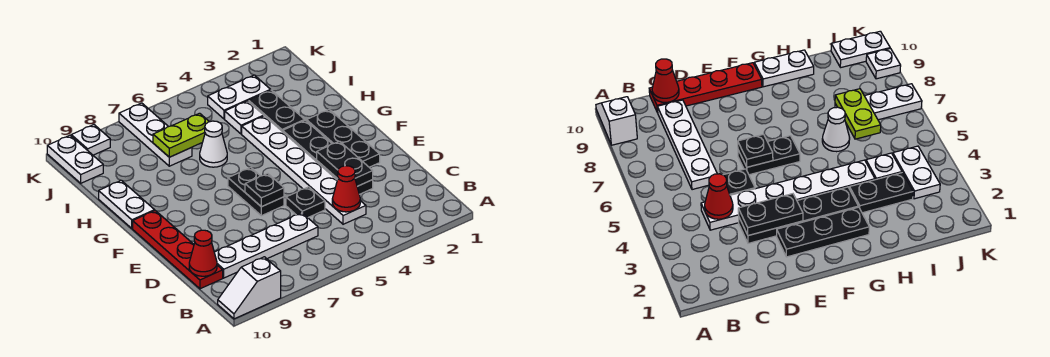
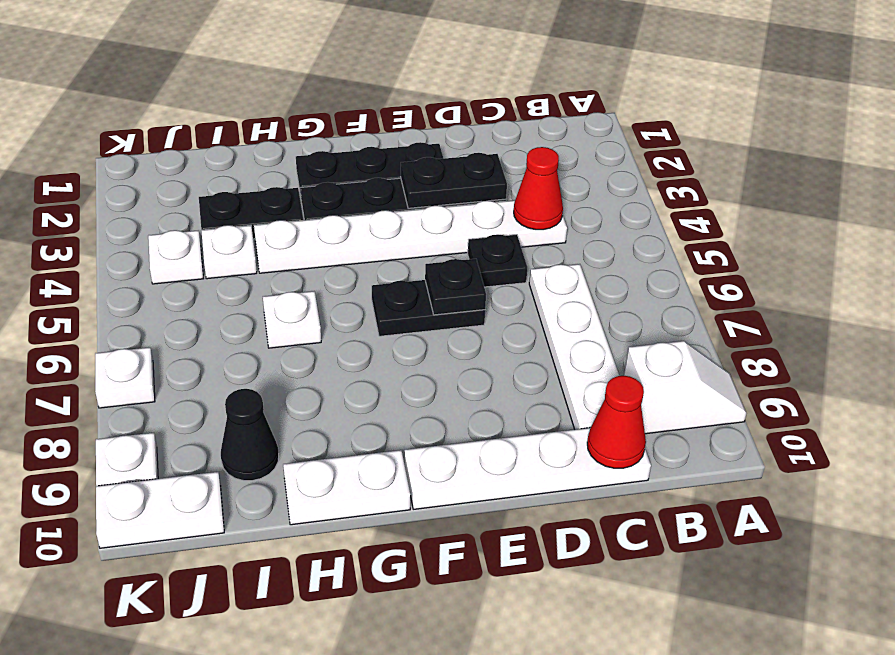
white 1x2 slope [218,257,281,319] -> white 1x2 slope turned to [624,341,746,434]
red 1x4 plate [133,211,223,289] -> white 1x4 plate [404,428,651,509]
white 1x1 cone [200,121,227,167] -> white 1x1 plate [263,291,321,348]
lime 1x2 plate [153,113,209,157] -> none
white 1x3 plate [119,103,192,166] -> white 1x1 plate [95,347,155,408]
none -> black 1x1 cone [221,389,279,481]
white 1x2 plate [208,75,271,119] -> white 1x1 plate [148,230,203,284]

